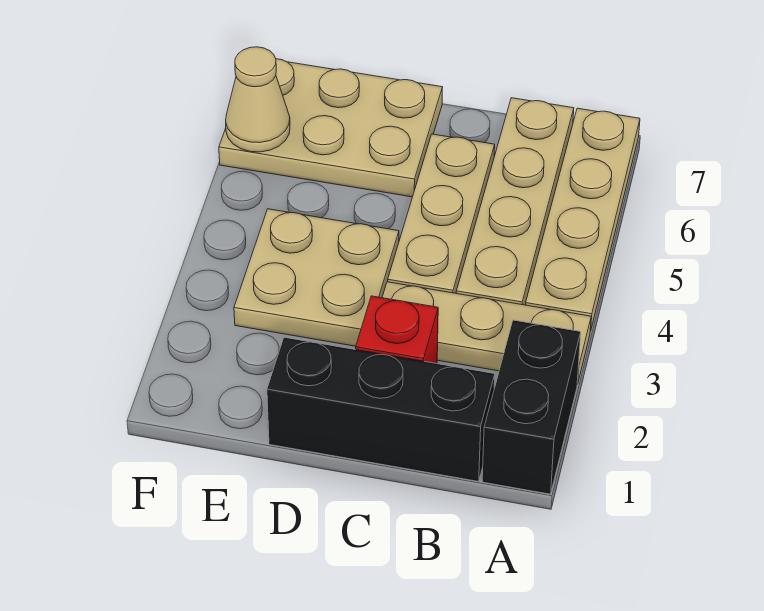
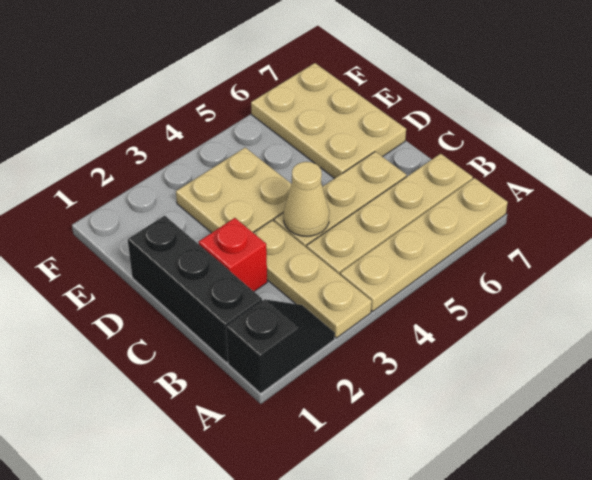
black 1x2 brick [482,320,581,494] -> black 1x2 slope [226,299,335,393]
tan 1x1 cone [226,47,290,152] -> tan 1x1 cone moved to [284,162,329,236]

